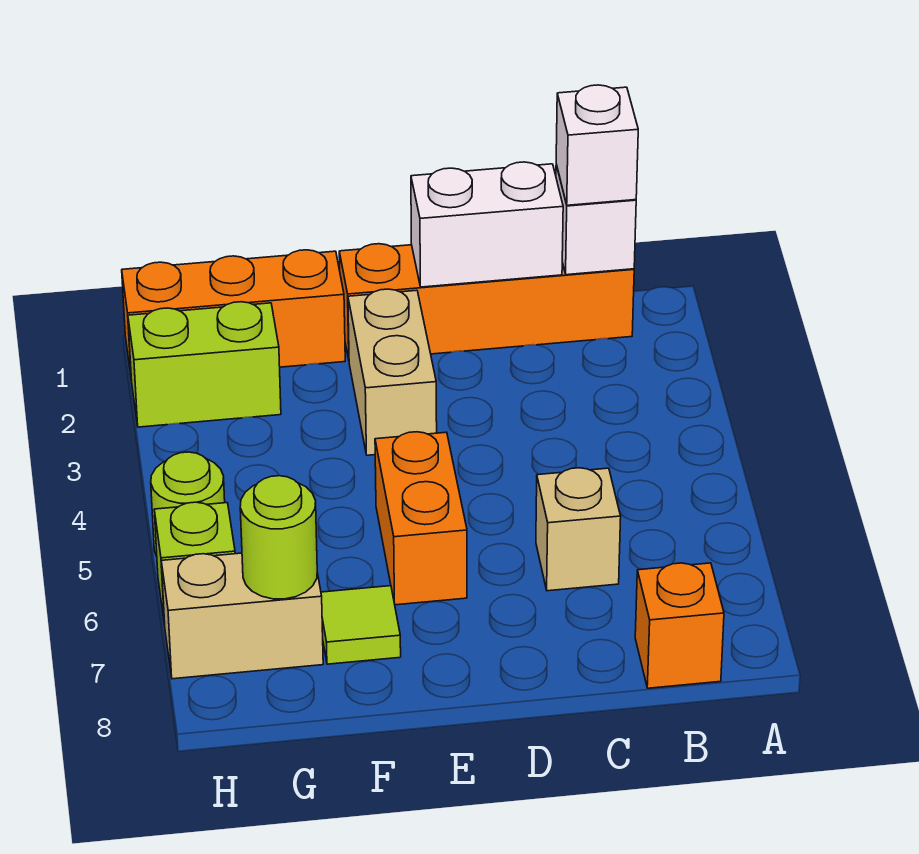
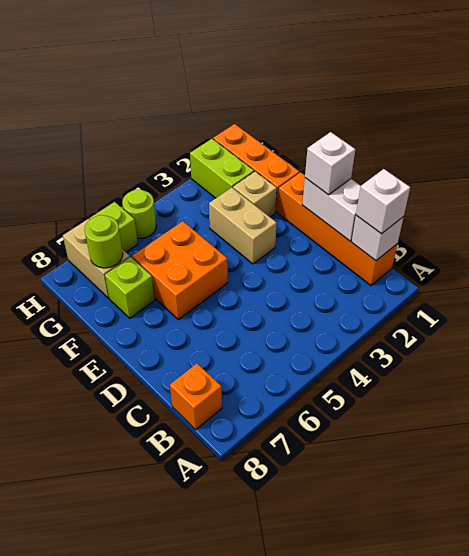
tan 1x1 brick [536,468,621,591] -> tan 1x1 brick moved to [233,171,277,217]
none -> white 1x1 brick [305,132,355,195]
tan 1x2 brick [348,289,437,455] -> tan 1x2 brick turned to [209,188,277,264]
orange 1x2 brick [375,432,467,605] -> orange 2x2 brick [132,221,228,320]
lime 1x1 tile [321,586,401,664] -> lime 1x1 brick [105,257,155,318]

